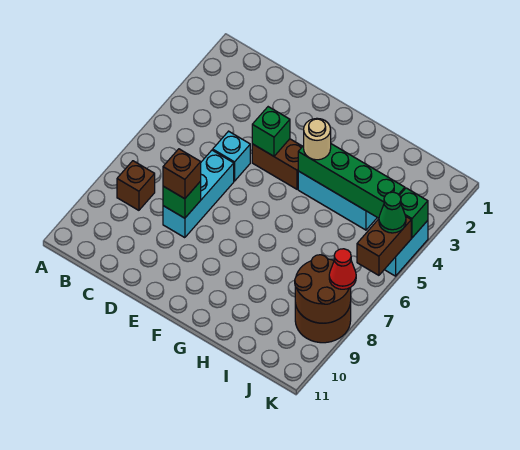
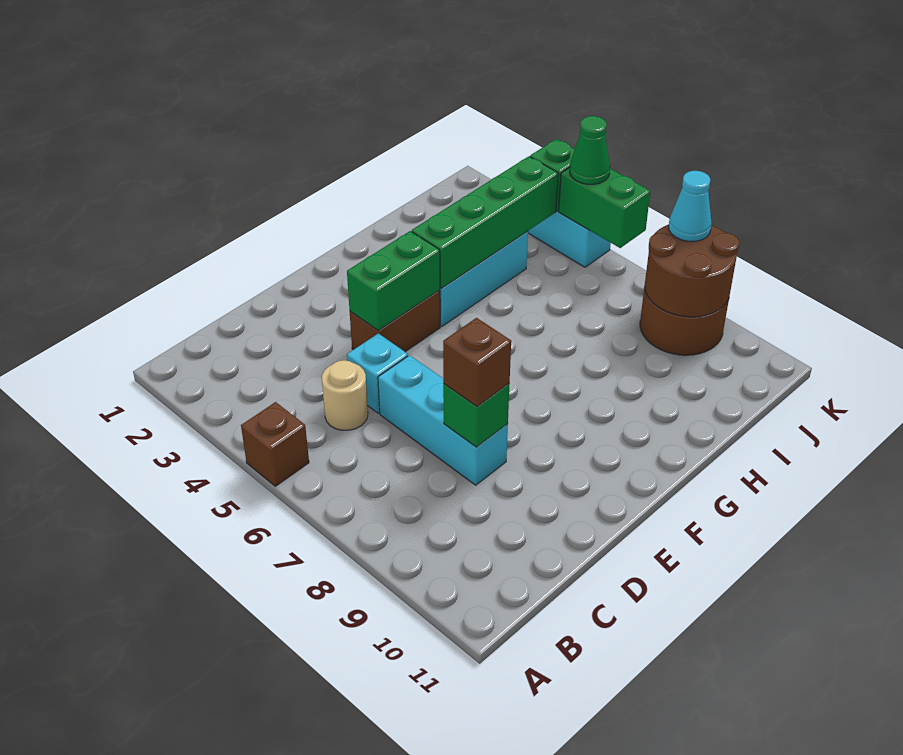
brown 1x1 brick [117,161,155,210] -> brown 1x1 brick moved to [241,402,309,486]
green 1x1 brick [252,107,290,156] -> green 1x2 brick [347,231,440,330]
tan 1x1 round brick [304,118,331,160] -> tan 1x1 round brick moved to [322,360,368,430]
brown 1x2 brick [357,217,411,275] -> green 1x2 brick [559,168,650,248]
red 1x1 cone [329,249,356,289] -> cyan 1x1 cone [669,171,712,241]

